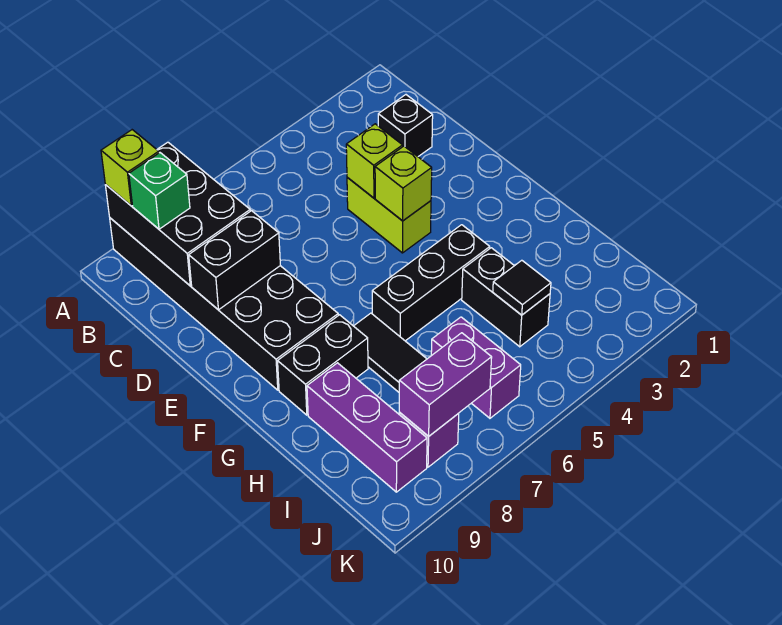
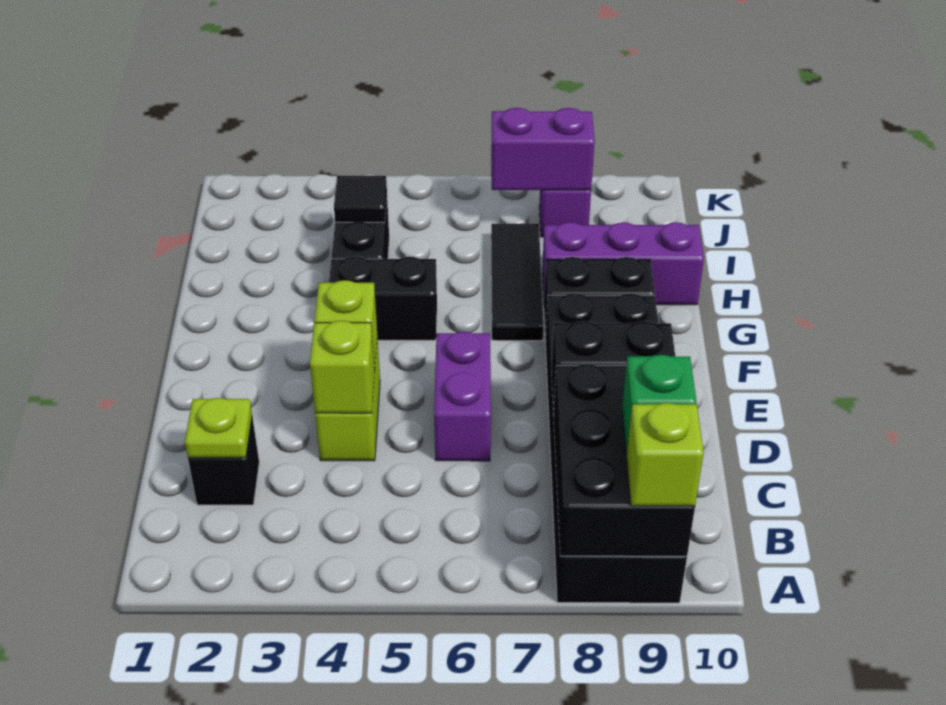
none -> lime 1x1 plate [185,398,252,458]
black 1x3 brick [372,225,490,341] -> black 1x2 brick [329,257,437,340]
purple 1x3 brick [307,363,427,492] -> purple 1x3 brick turned to [542,222,704,305]
purple 1x2 brick [431,317,521,418] -> purple 1x2 brick moved to [434,332,491,461]

